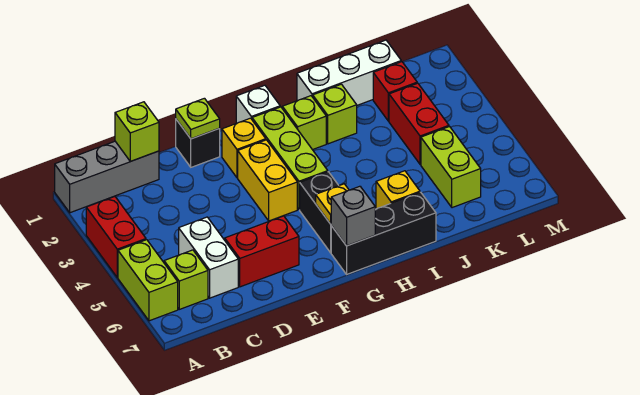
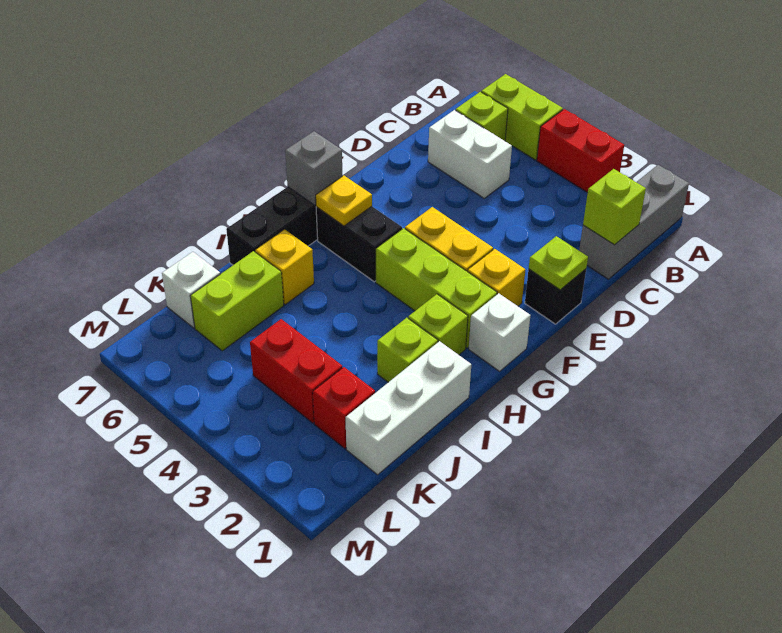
red 1x2 brick [224,216,299,287] -> none
lime 1x2 brick [421,127,481,208] -> lime 1x2 brick turned to [190,251,284,351]
none -> white 1x1 brick [162,252,220,328]

